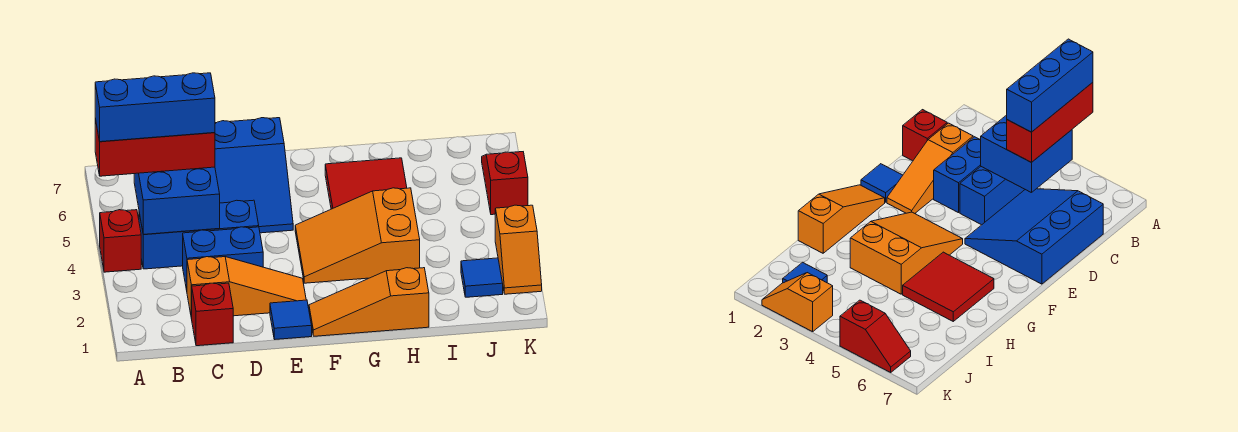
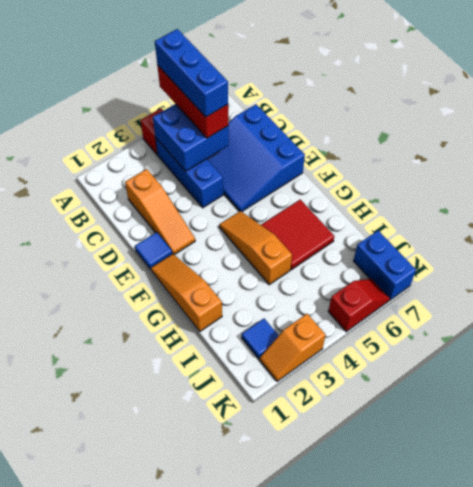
red 1x1 brick [192,283,233,346] -> none
blue 1x2 brick [183,227,263,290] -> blue 1x2 brick moved to [353,231,416,300]
orange 2x3 slope [295,188,420,283] -> orange 1x3 slope [219,211,292,285]

